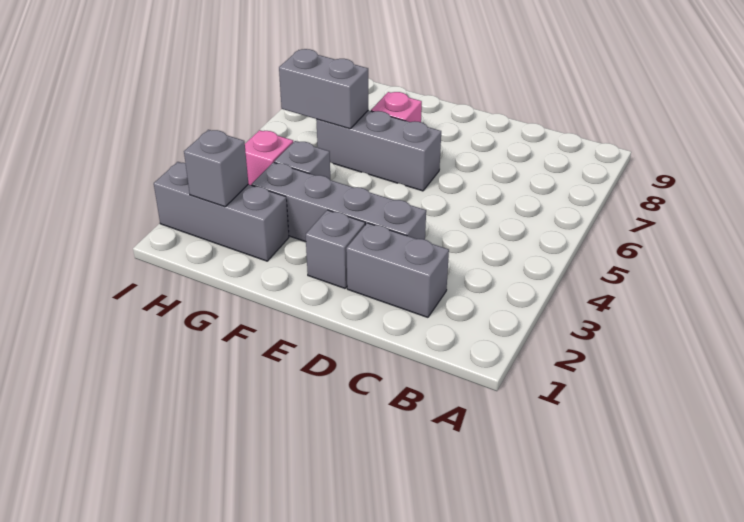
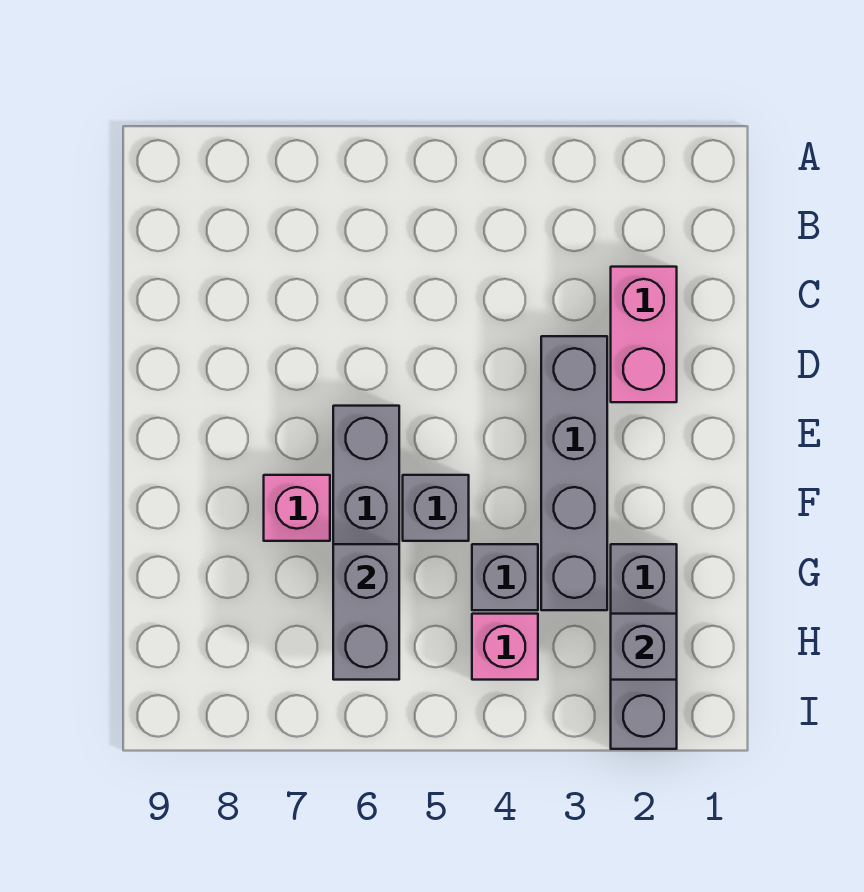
grey 1x2 brick [346,223,449,317] -> pink 1x2 brick [611,267,677,402]
grey 1x1 brick [306,210,365,288] -> grey 1x1 brick moved to [403,475,469,541]

